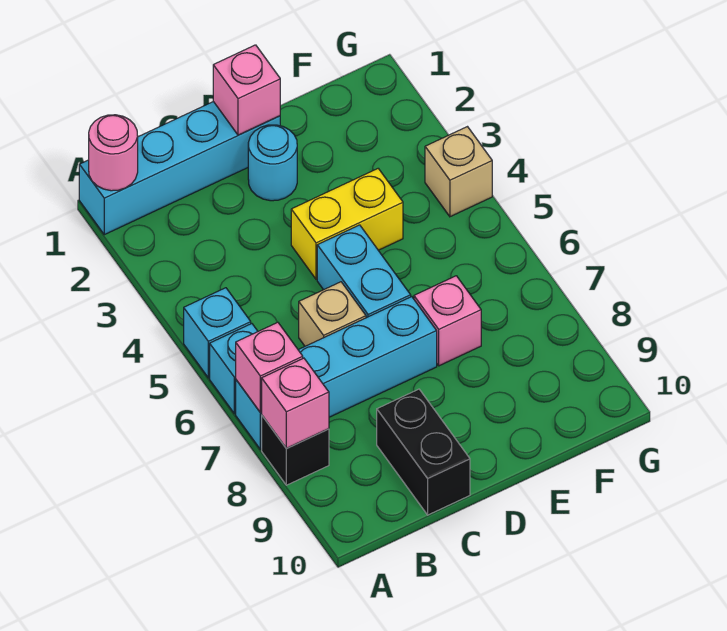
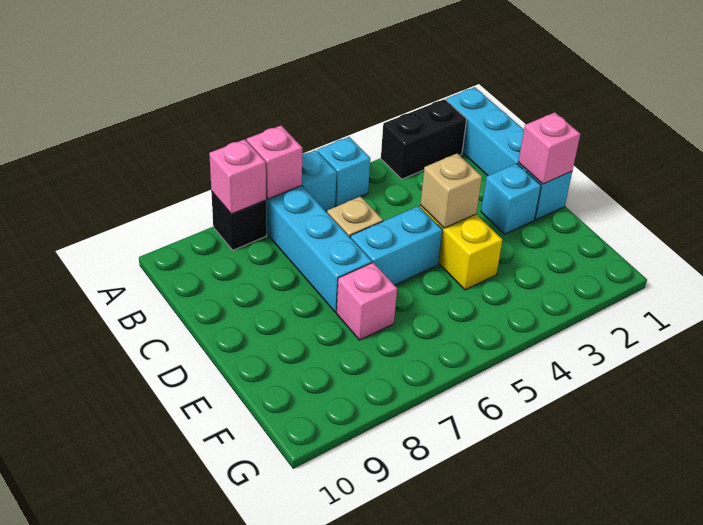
pink 1x1 round brick [89,115,138,191] -> none
black 1x2 brick [377,389,470,515] -> black 1x2 brick moved to [381,99,467,179]
cyan 1x1 round brick [248,125,297,201] -> cyan 1x1 brick [481,164,541,234]
tan 1x1 brick [425,127,492,217] -> tan 1x1 brick moved to [420,154,482,228]

